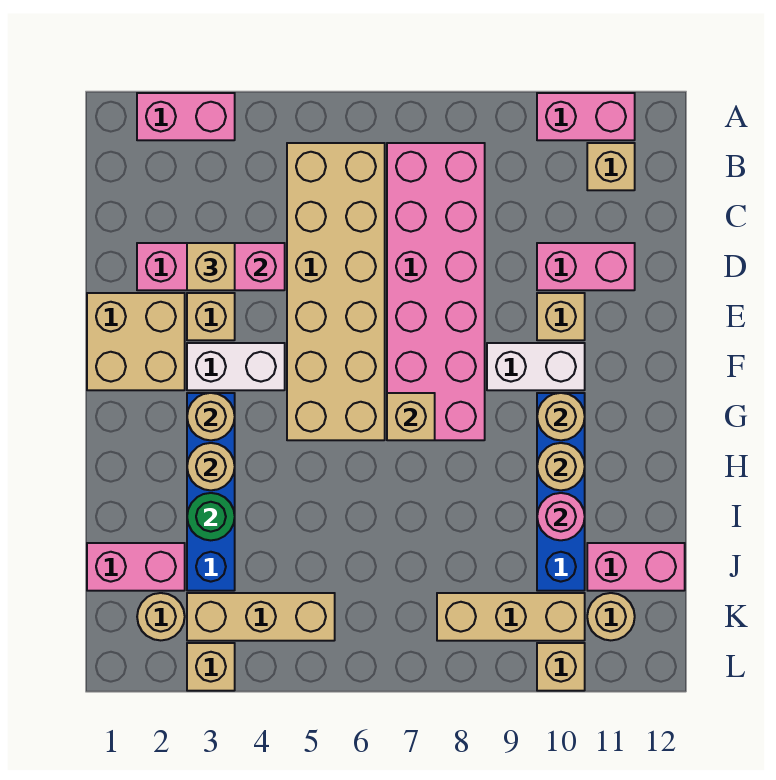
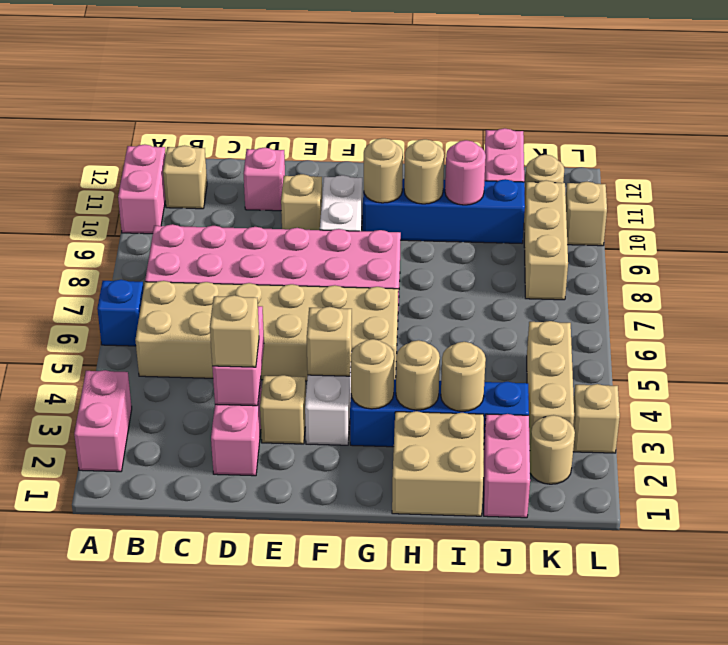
none -> blue 1x1 brick [97,280,144,346]
pink 1x2 brick [537,243,635,290] -> pink 1x1 brick [243,147,285,211]
tan 2x2 brick [87,293,185,390] -> tan 2x2 brick moved to [392,411,484,516]
tan 1x1 brick [387,393,435,440] -> tan 1x1 brick moved to [307,307,352,376]
green 1x1 round brick [187,493,235,540] -> tan 1x1 round brick [441,342,486,411]

